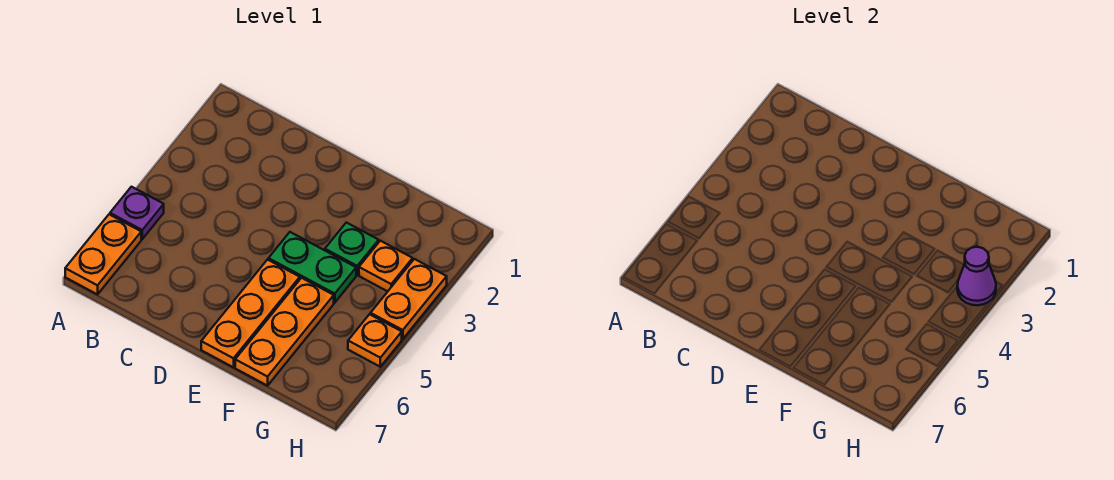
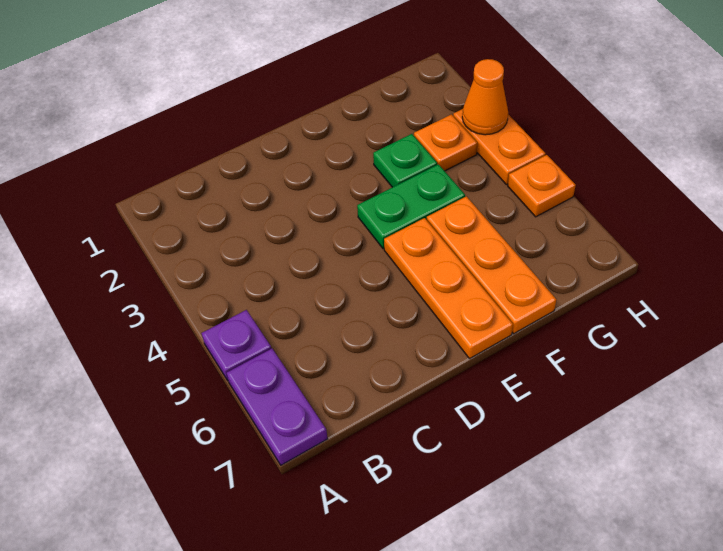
orange 1x2 plate [65,214,141,294] -> purple 1x2 plate [227,348,328,465]
purple 1x1 cone [957,247,996,305] -> orange 1x1 cone [462,59,508,135]

